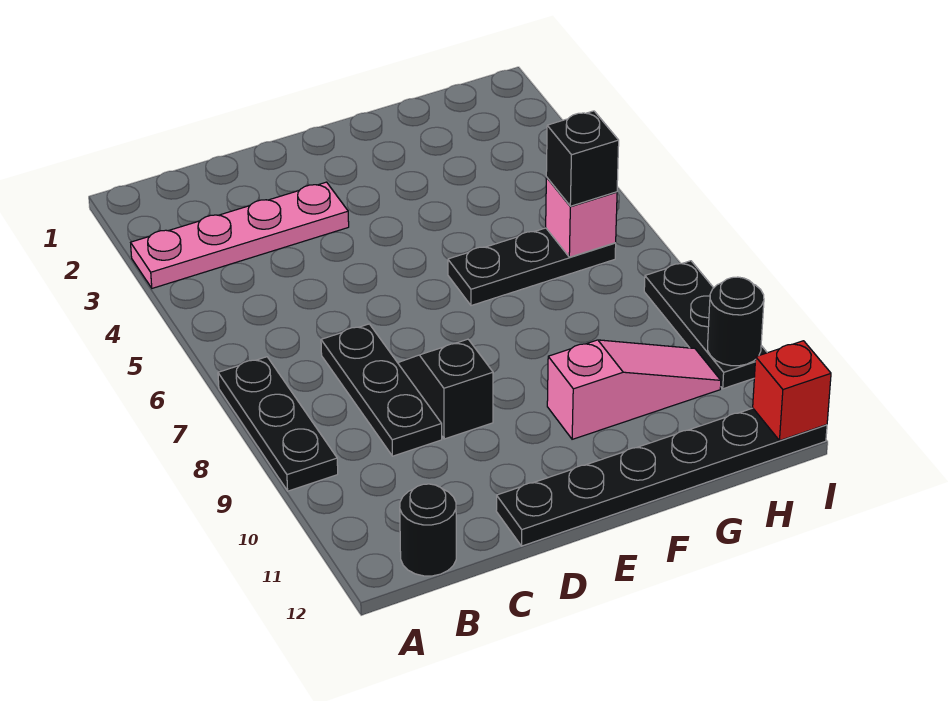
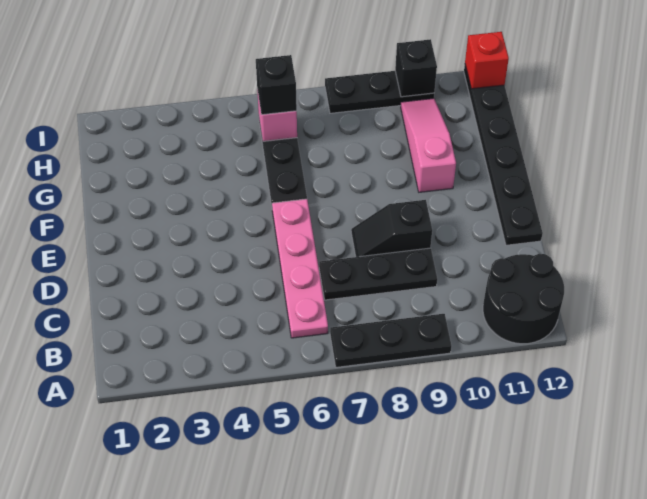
pink 1x4 plate [131,182,349,288] -> pink 1x4 plate moved to [272,199,328,338]
black 1x1 round brick [400,484,456,576] -> black 2x2 round brick [483,254,564,344]
black 1x1 round brick [708,277,764,366] -> black 1x1 brick [395,39,437,97]

